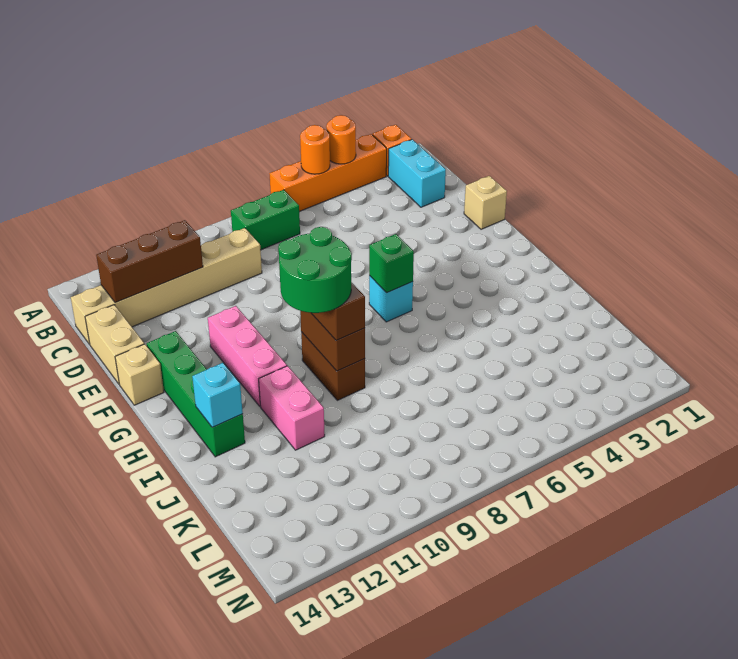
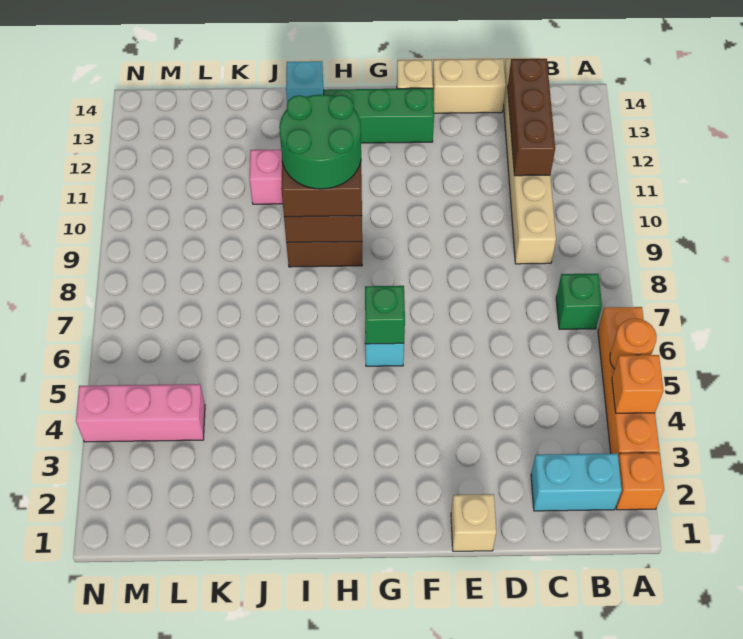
orange 1x1 round brick [326,115,356,164] -> orange 1x1 brick [612,355,663,413]
green 1x2 brick [231,190,300,250] -> green 1x1 brick [556,274,602,329]
pink 1x3 brick [208,306,287,406] -> pink 1x3 brick moved to [76,384,205,442]

